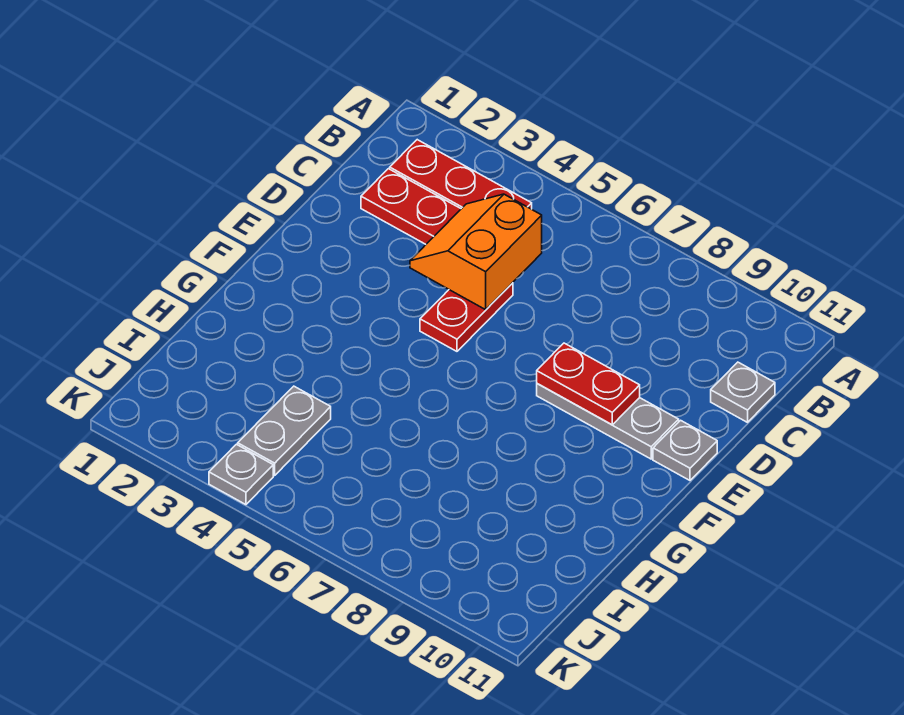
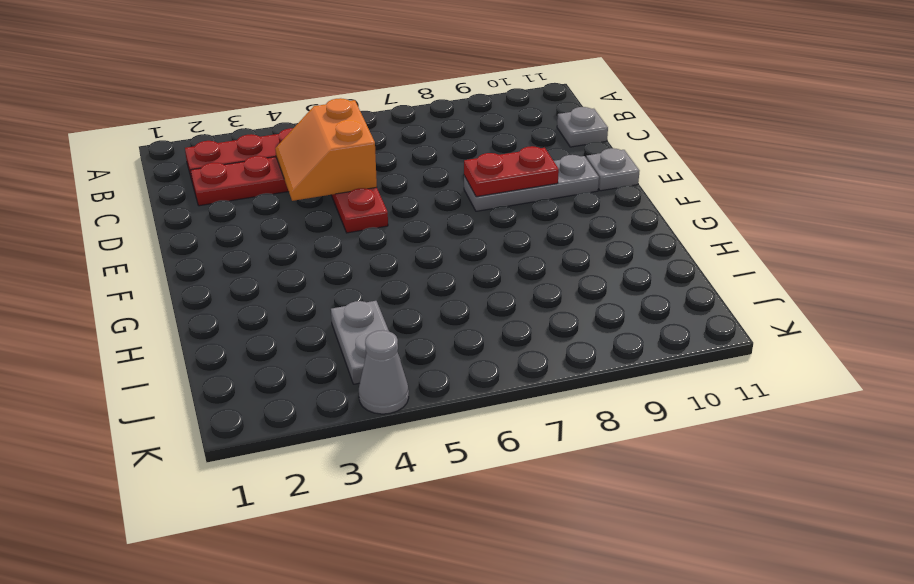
grey 1x1 plate [209,444,273,505] -> grey 1x1 cone [359,330,409,414]

